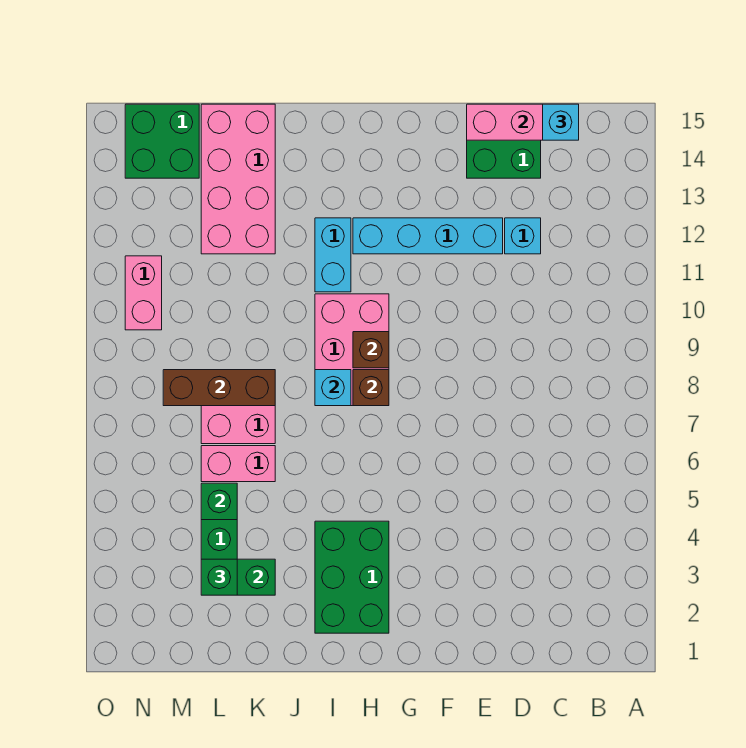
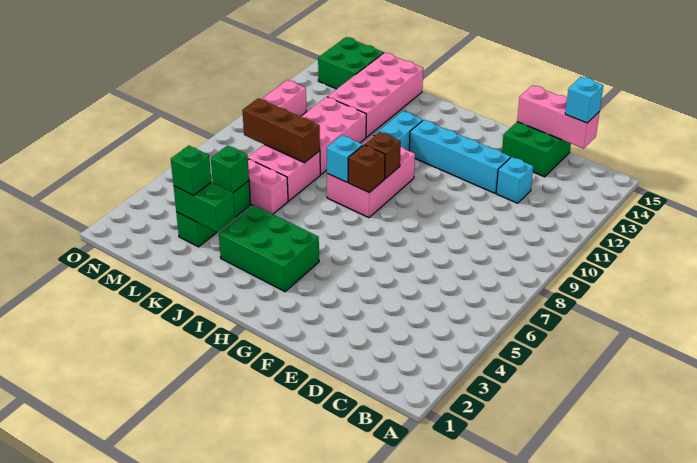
green 2x3 brick [315,521,389,633] -> green 2x3 brick turned to [219,205,319,292]
none -> pink 2x3 brick [301,97,366,175]

